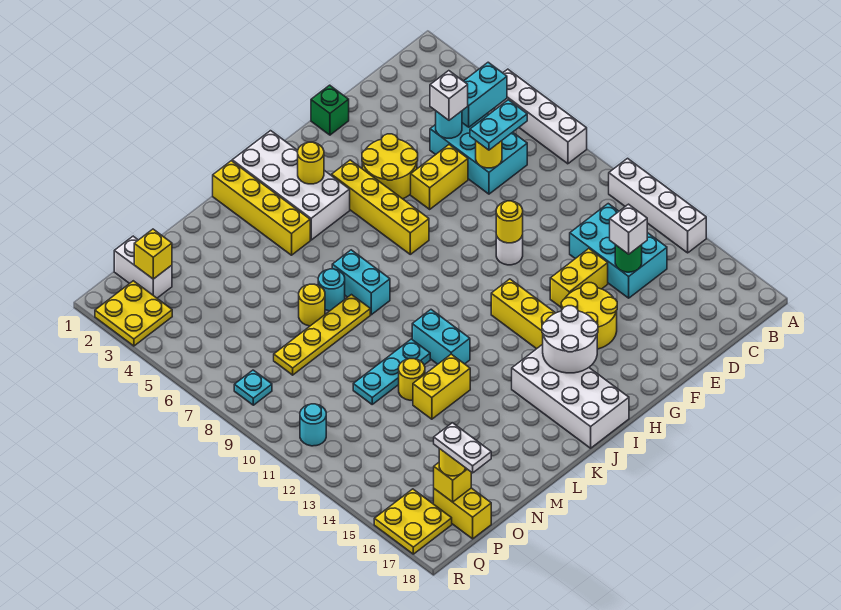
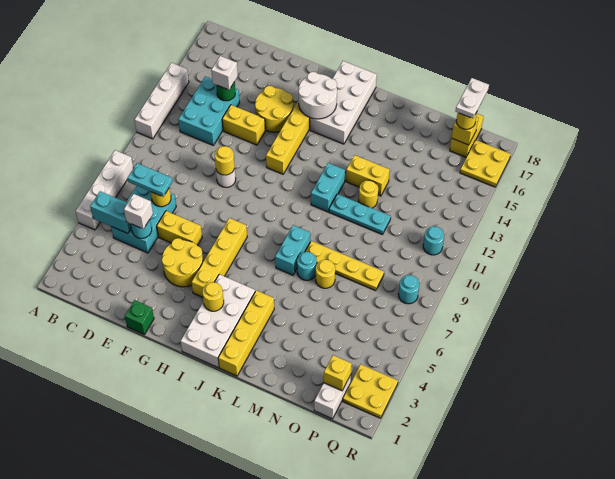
cyan 1x1 plate [234,370,272,405] -> cyan 1x1 round brick [398,275,419,304]

